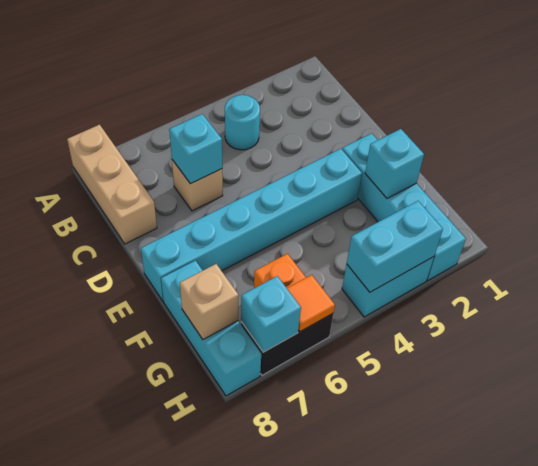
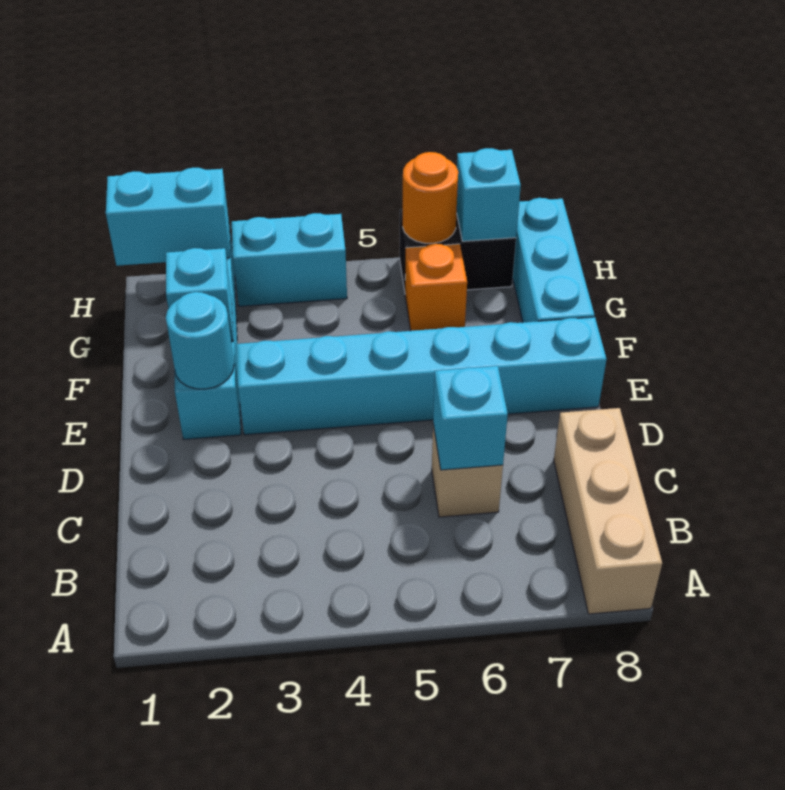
cyan 1x1 round brick [225,95,260,150] -> cyan 1x1 round brick moved to [166,292,234,389]
tan 1x1 brick [180,264,239,339] -> none
cyan 1x2 brick [347,201,443,292] -> cyan 1x2 brick moved to [106,168,230,266]
orange 1x1 tile [287,275,335,332] -> orange 1x1 round brick [403,152,458,243]

